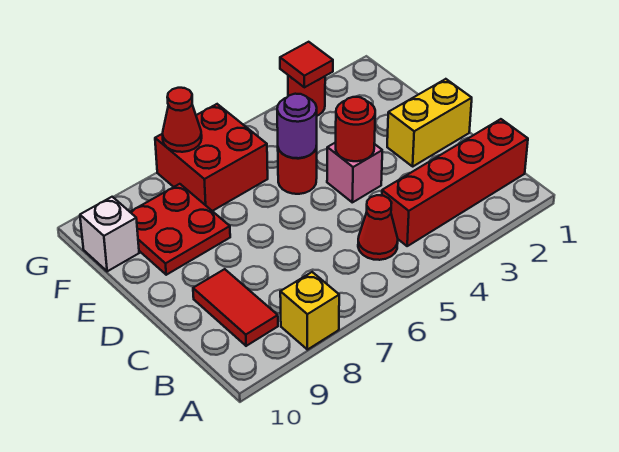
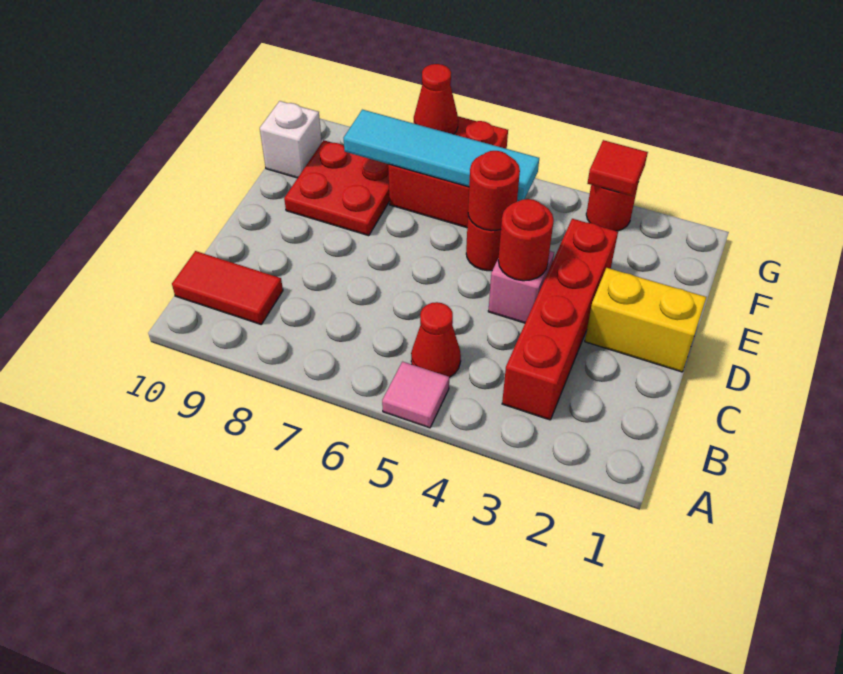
none -> pink 1x1 tile [382,362,449,428]
yellow 1x1 brick [280,272,339,350] -> none
red 1x4 brick [382,119,528,246] -> red 1x4 brick turned to [502,219,618,420]
red 1x2 tile [193,269,278,346] -> red 1x2 tile turned to [172,251,283,324]
purple 1x1 round brick [277,94,317,158] -> red 1x1 round brick [468,151,520,231]
none -> cyan 1x4 tile [344,110,539,201]

